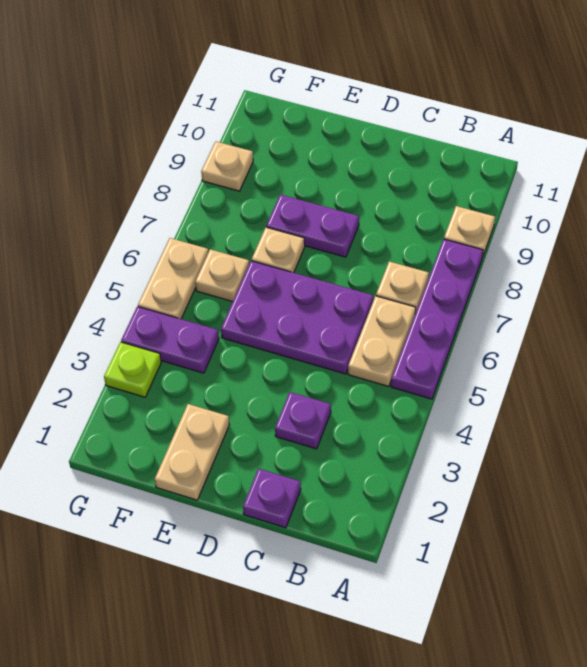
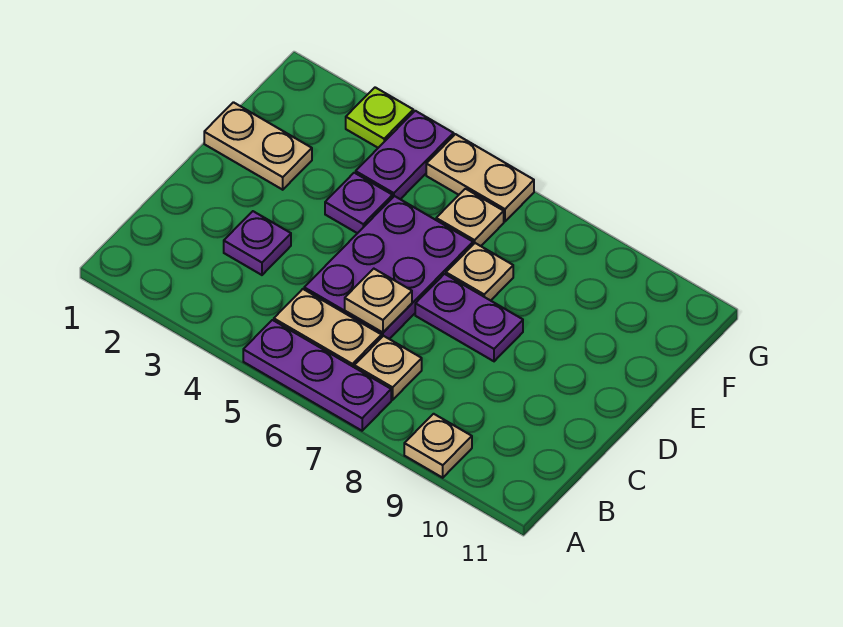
purple 1x4 plate [391,239,483,399] -> purple 1x3 plate [243,320,391,431]
purple 1x1 plate [243,469,301,528] -> purple 1x1 plate moved to [325,173,392,233]
purple 1x2 plate [266,194,359,257] -> purple 1x2 plate turned to [415,274,523,361]
tan 1x1 plate [201,141,253,191] -> tan 1x1 plate moved to [345,269,412,332]

